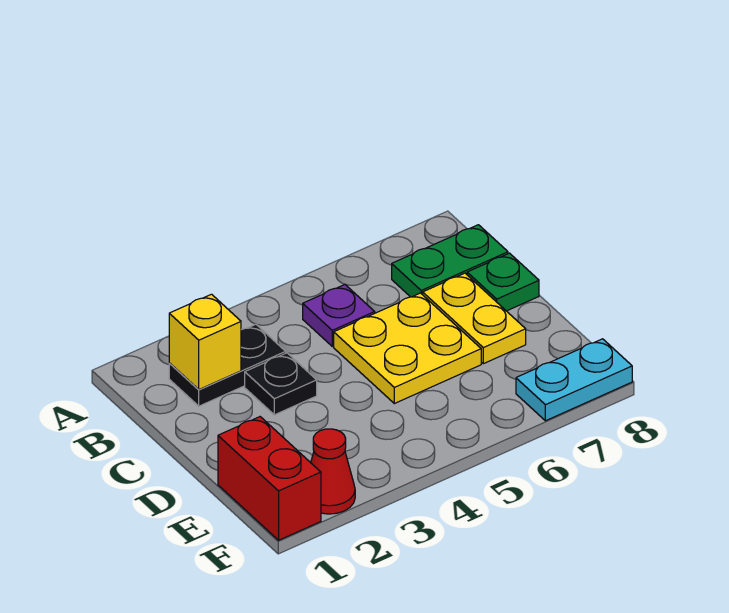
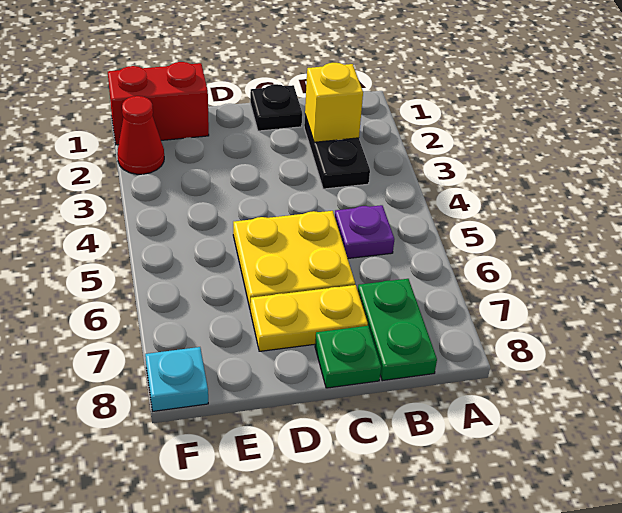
black 1x1 plate [245,353,317,415] -> black 1x1 plate moved to [250,84,302,131]
cyan 1x2 plate [516,339,632,421] -> cyan 1x1 plate [145,347,208,411]

